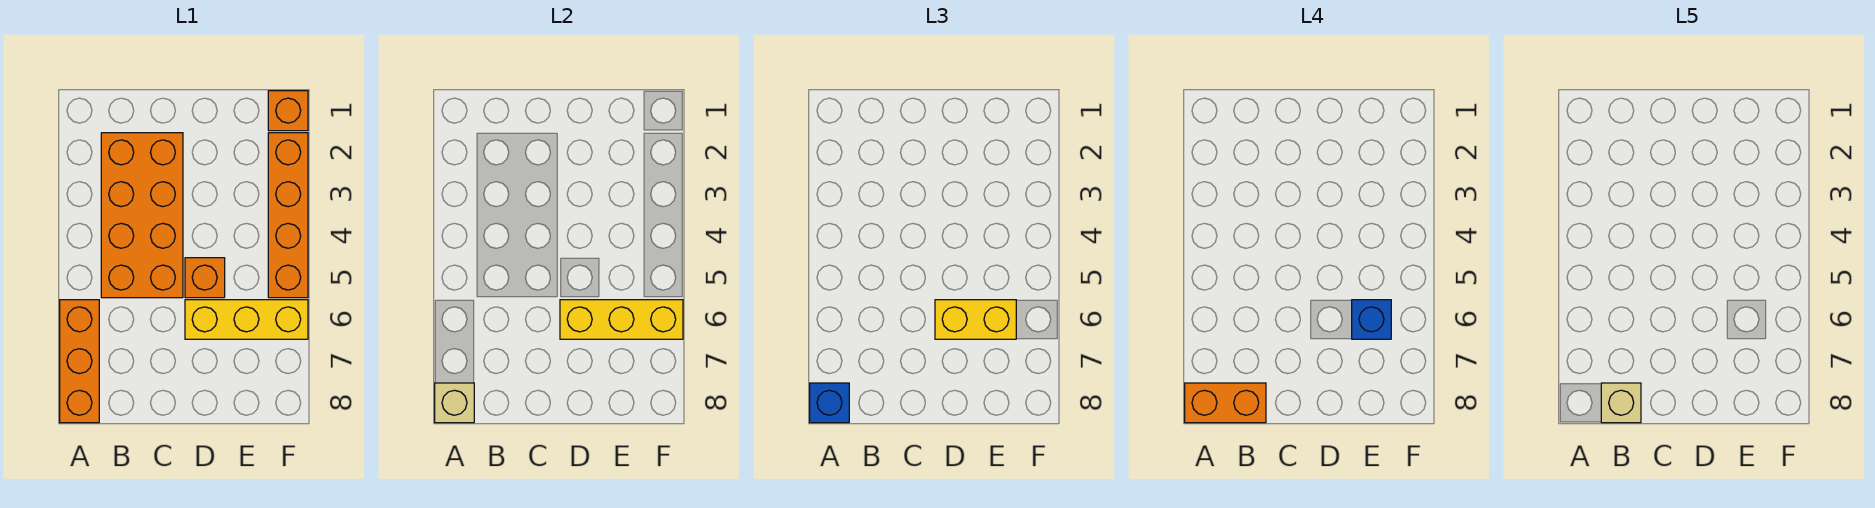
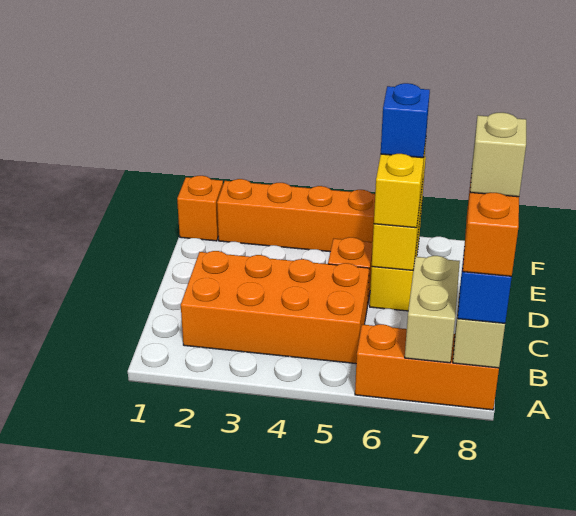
none -> tan 1x2 brick [405,256,460,363]

